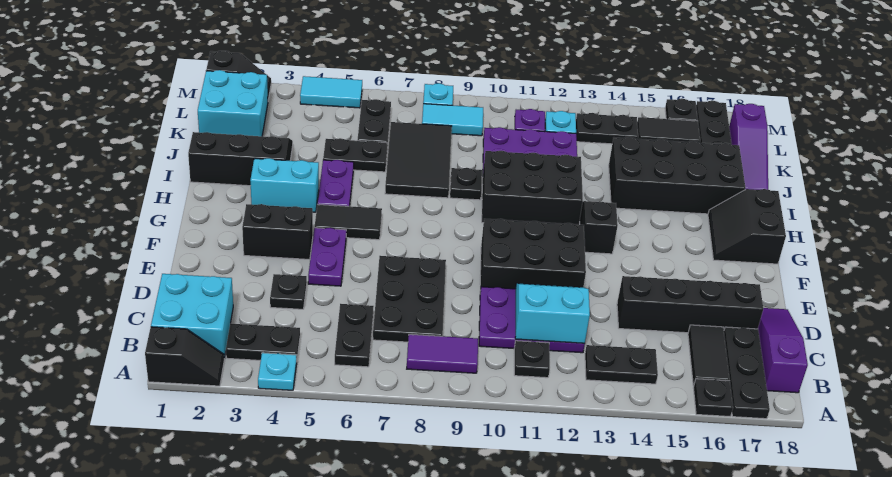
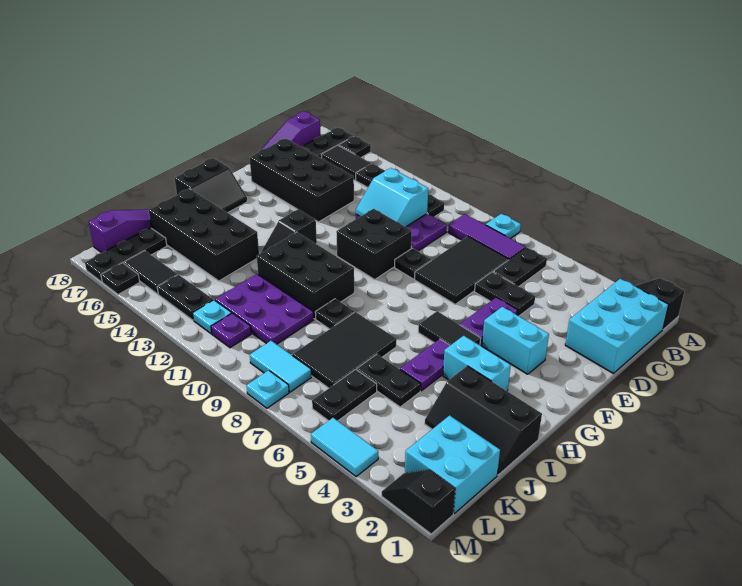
cyan 1x1 plate [258,353,297,390] -> cyan 1x1 plate moved to [486,214,521,239]
cyan 2x2 brick [151,274,233,358] -> cyan 2x3 brick [565,279,669,373]
black 1x2 plate [226,324,300,360] -> black 1x2 plate moved to [475,272,535,316]
purple 1x2 tile [407,334,478,373] -> purple 1x3 tile [448,214,525,260]
black 1x2 tile [688,325,730,386] -> black 1x2 tile turned to [321,145,371,180]
black 2x3 plate [373,256,446,342] -> black 2x3 tile [415,236,508,304]
black 1x1 plate [270,274,307,309] -> black 1x1 plate moved to [395,248,431,279]
black 1x4 brick [617,276,763,333] -> black 2x4 brick [250,138,354,222]
black 2x3 brick [480,219,586,290] -> black 2x2 brick [336,209,412,279]
black 1x2 brick [242,204,313,260] -> cyan 1x2 brick [482,307,549,374]

